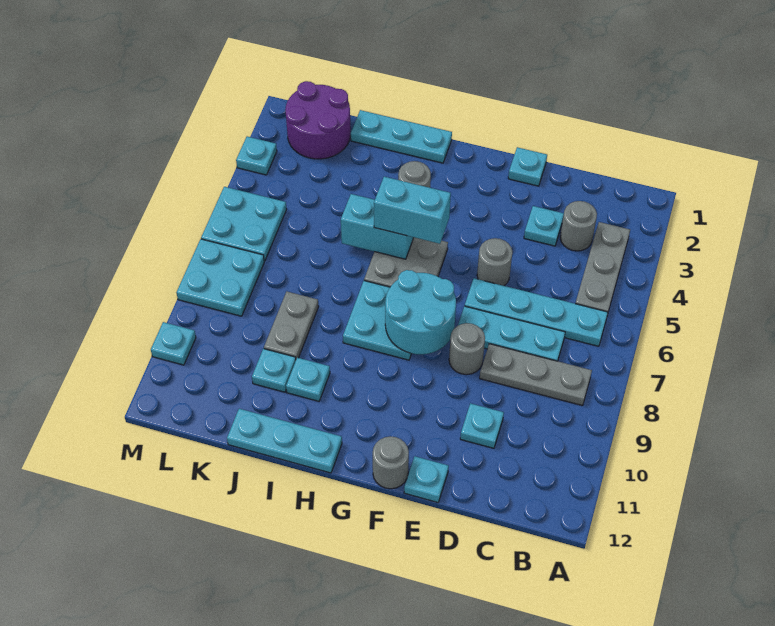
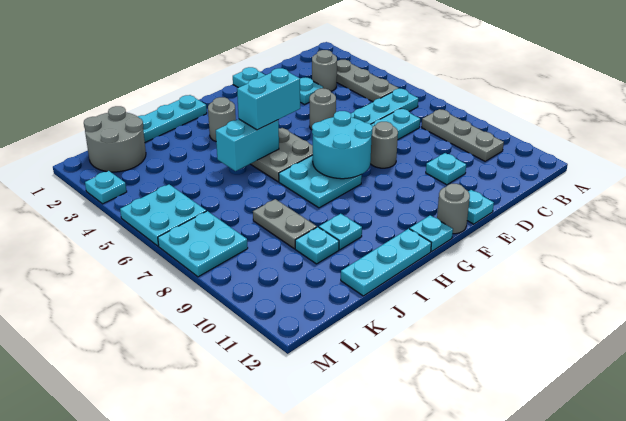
grey 1x3 plate [480,344,592,406] -> grey 1x3 plate turned to [422,109,504,161]
purple 2x2 round brick [285,81,351,159] -> grey 2x2 round brick [84,106,146,172]
cyan 1x1 plate [151,322,196,365] -> cyan 1x1 plate moved to [410,215,453,251]

